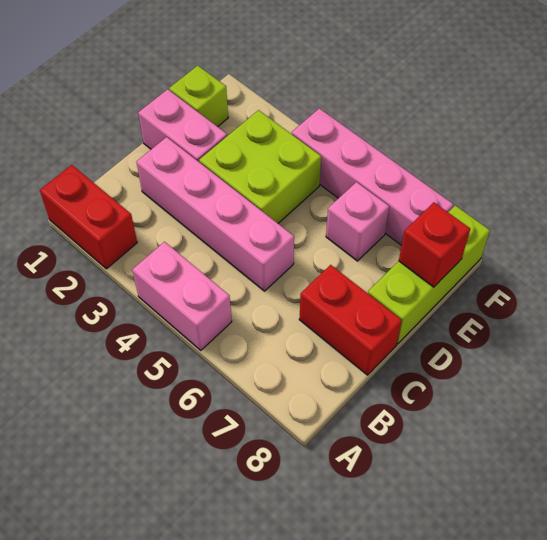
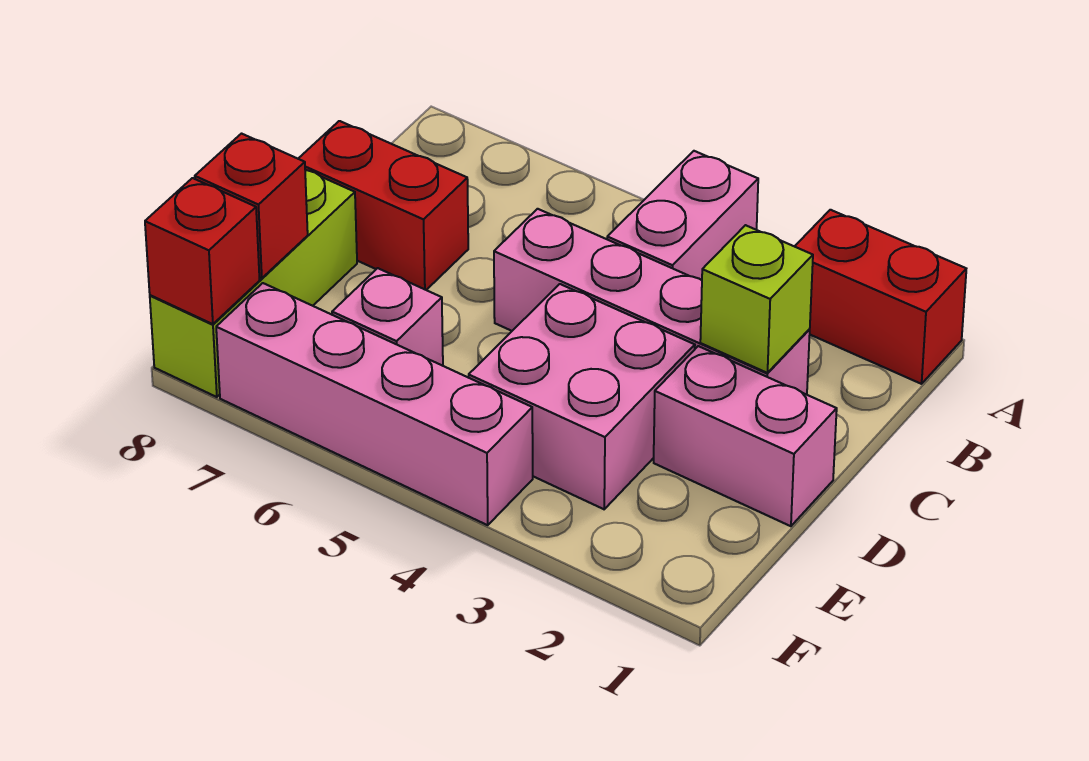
pink 1x2 brick [132,242,232,350] -> pink 1x2 brick turned to [607,151,758,280]
lime 2x2 brick [199,110,321,223] -> pink 2x2 brick [469,284,695,509]
lime 1x1 brick [169,66,228,127] -> lime 1x1 brick moved to [700,225,813,373]
none -> red 1x1 brick [145,178,260,324]

